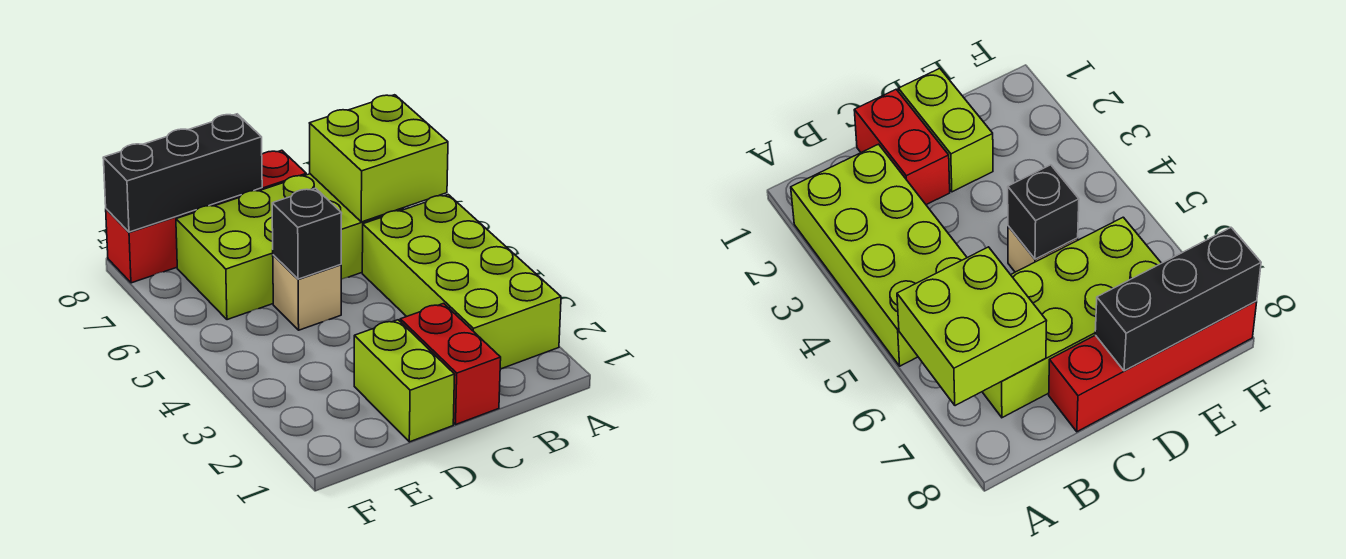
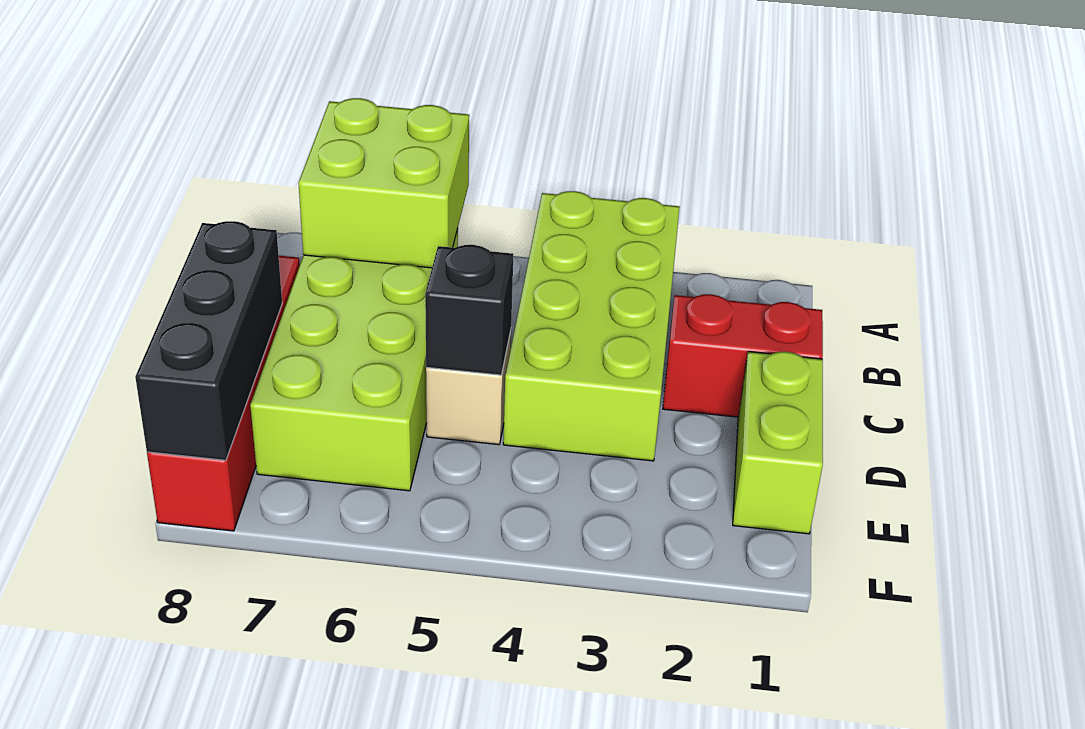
lime 2x4 brick [362,195,561,369] -> lime 2x4 brick turned to [503,191,680,461]
lime 1x2 brick [354,320,455,442] -> lime 1x2 brick turned to [733,352,823,534]

